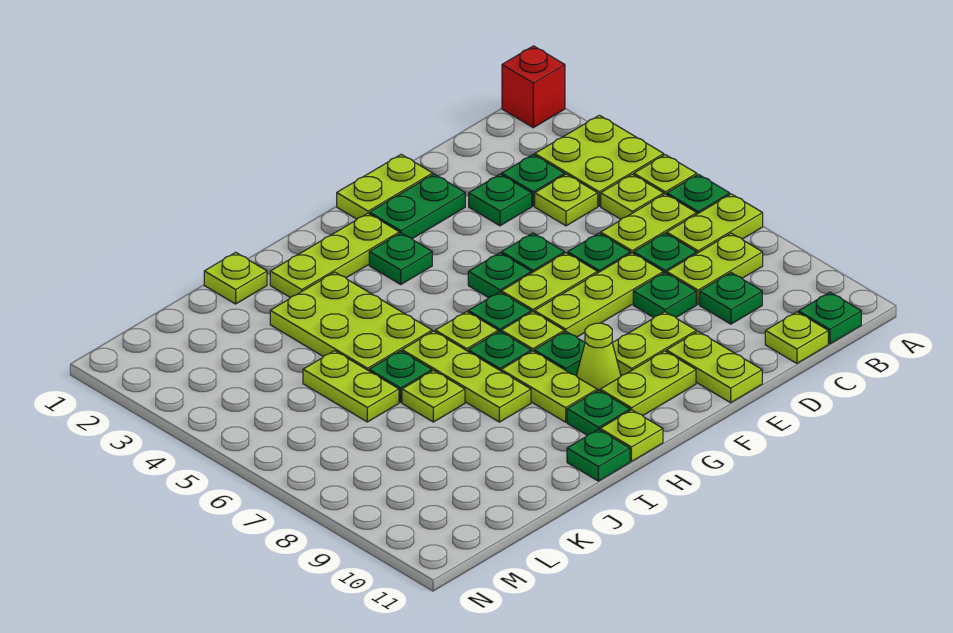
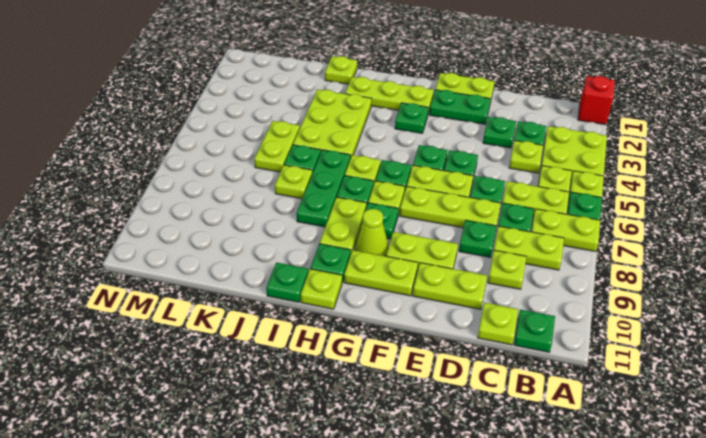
green 1x1 plate [700,273,762,324] -> lime 1x1 plate [488,250,526,289]
lime 1x2 plate [666,331,762,403] -> lime 1x2 plate turned to [413,263,487,309]
lime 1x3 plate [402,331,531,422] -> green 1x3 plate [296,150,351,227]

